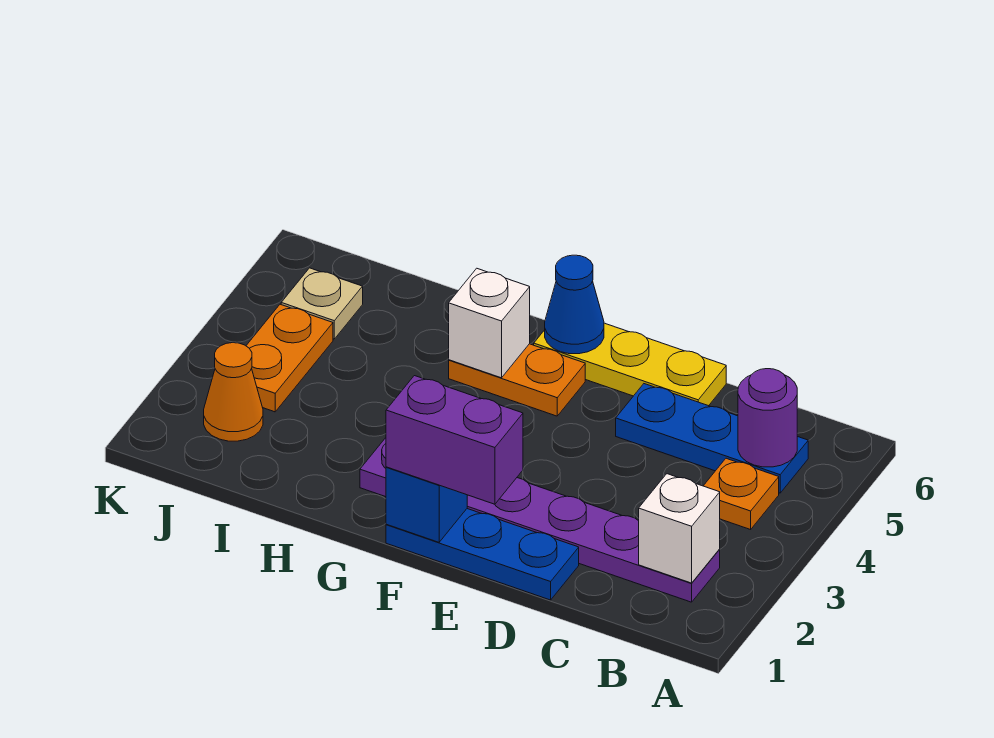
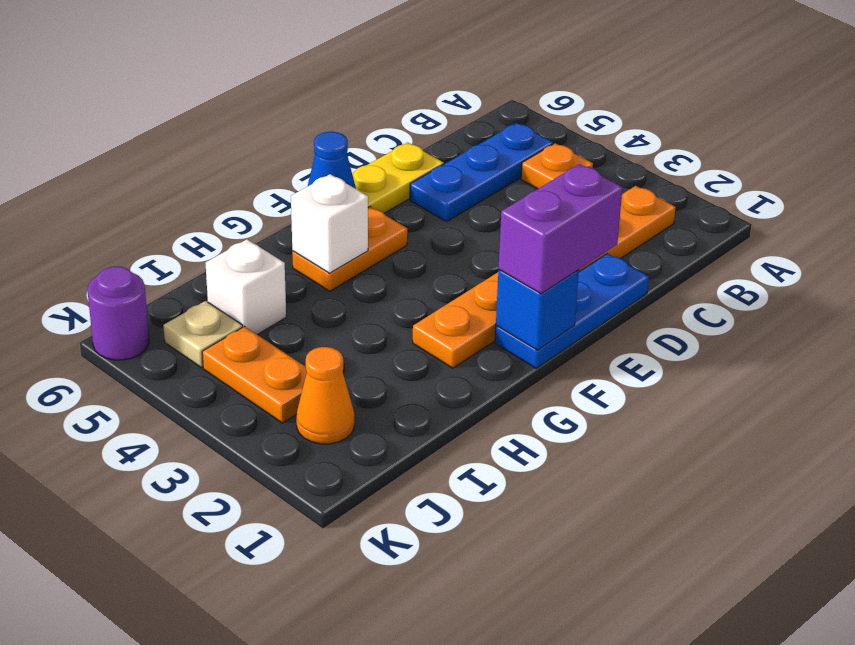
purple 1x6 plate [360,438,720,602] -> orange 1x6 plate [413,186,676,368]
white 1x1 brick [639,474,720,583] -> white 1x1 brick moved to [206,239,286,335]
purple 1x1 round brick [738,369,797,467] -> purple 1x1 round brick moved to [87,267,149,360]

